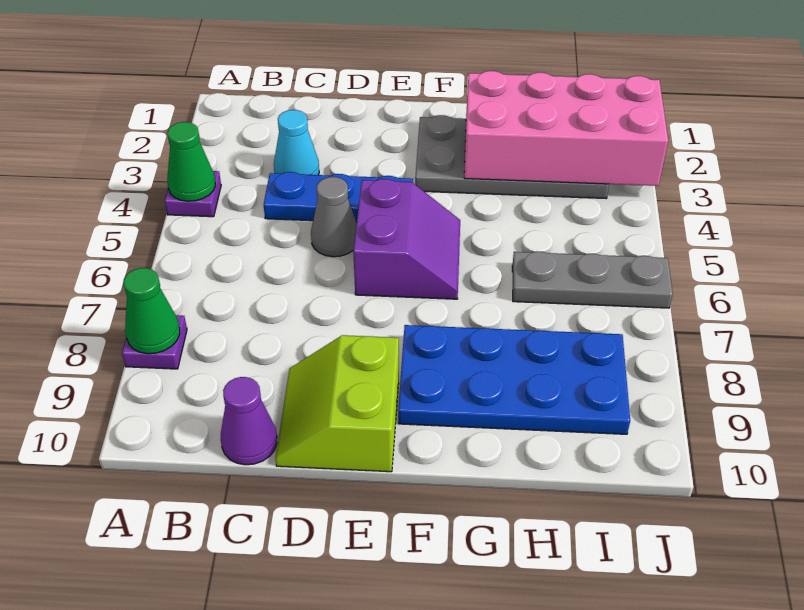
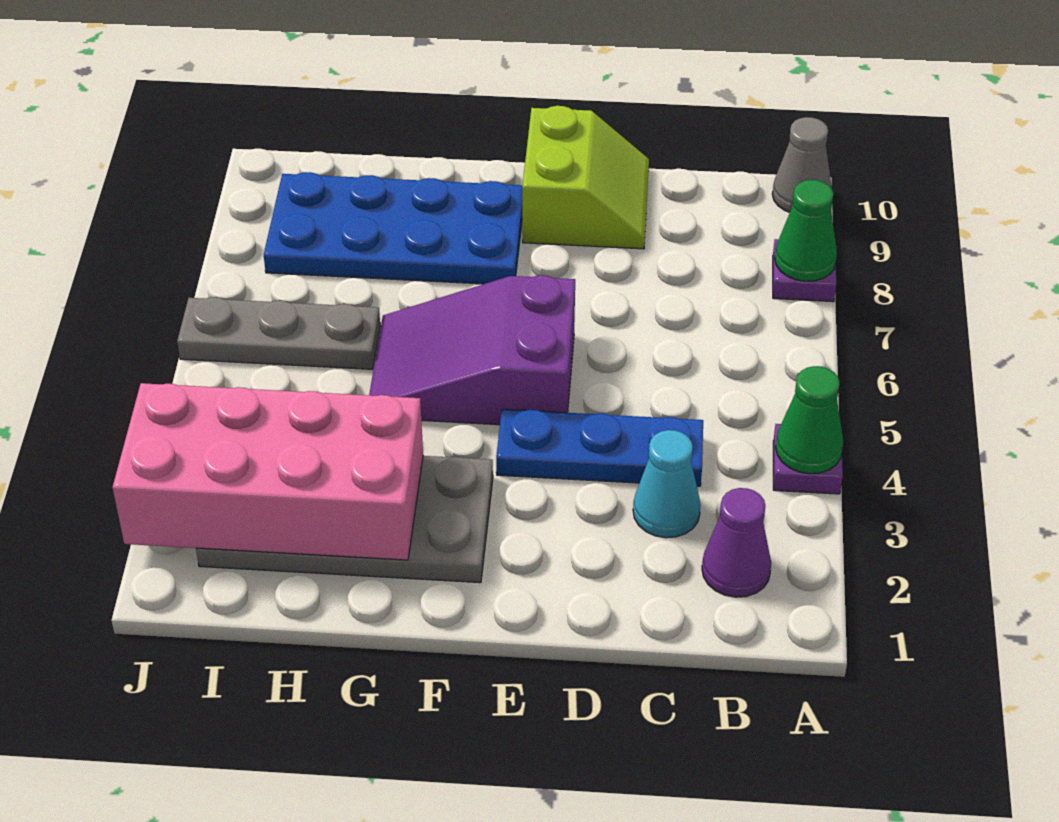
purple 1x1 cone [221,377,277,465] -> purple 1x1 cone moved to [702,488,771,597]
grey 1x1 cone [311,177,357,257] -> grey 1x1 cone moved to [772,117,832,212]
purple 2x2 slope [353,179,460,299] -> purple 2x3 slope [369,275,575,425]

